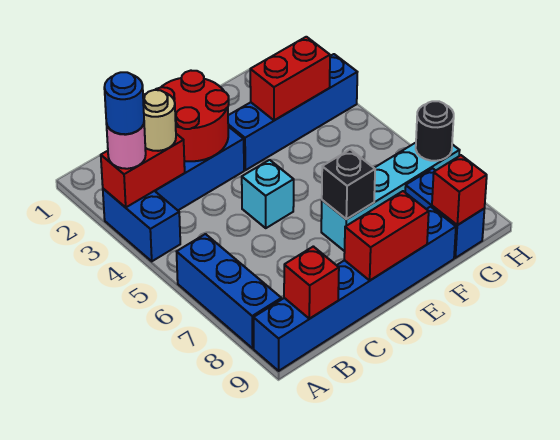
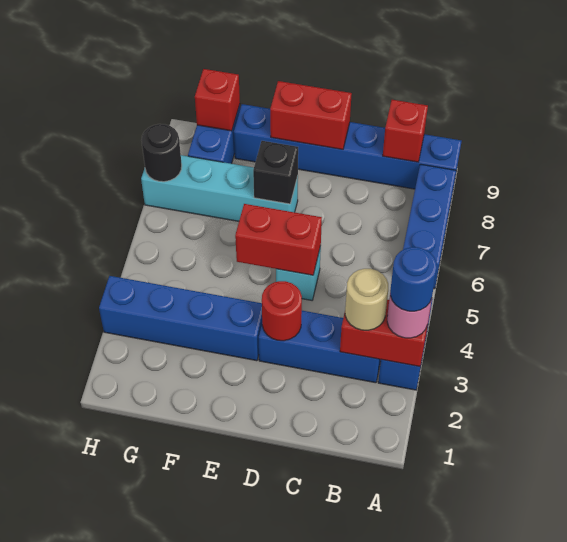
red 2x2 round brick [155,71,229,161] -> red 1x1 round brick [262,281,302,341]
red 1x2 brick [250,37,330,120] -> red 1x2 brick moved to [235,204,322,275]

